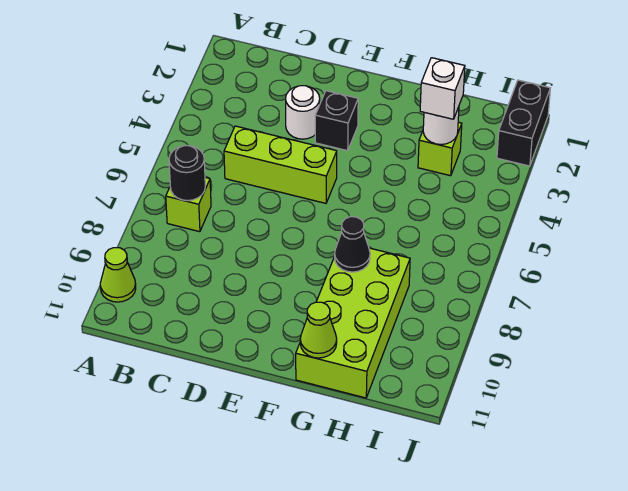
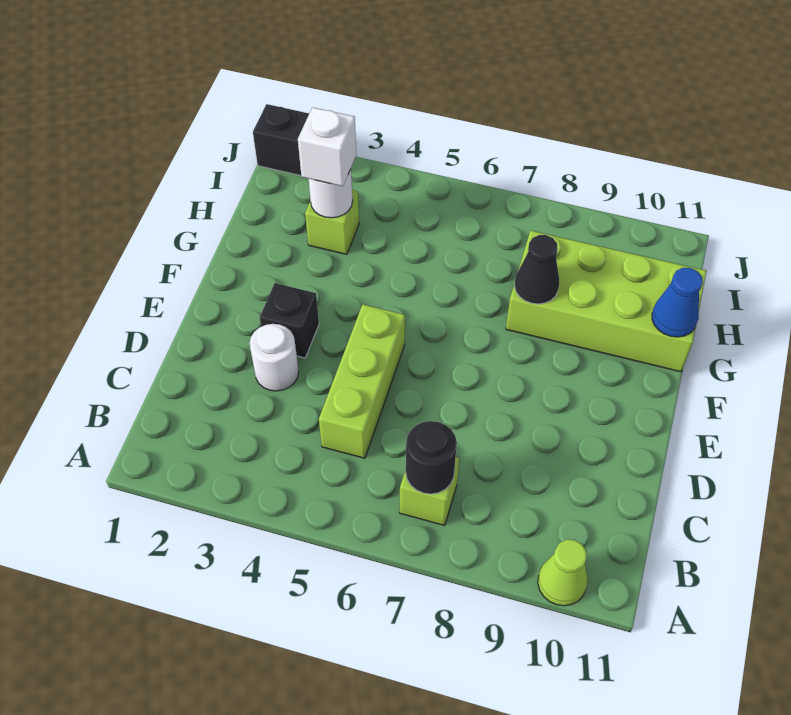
lime 1x1 cone [300,302,337,358] -> blue 1x1 cone [652,268,703,337]

